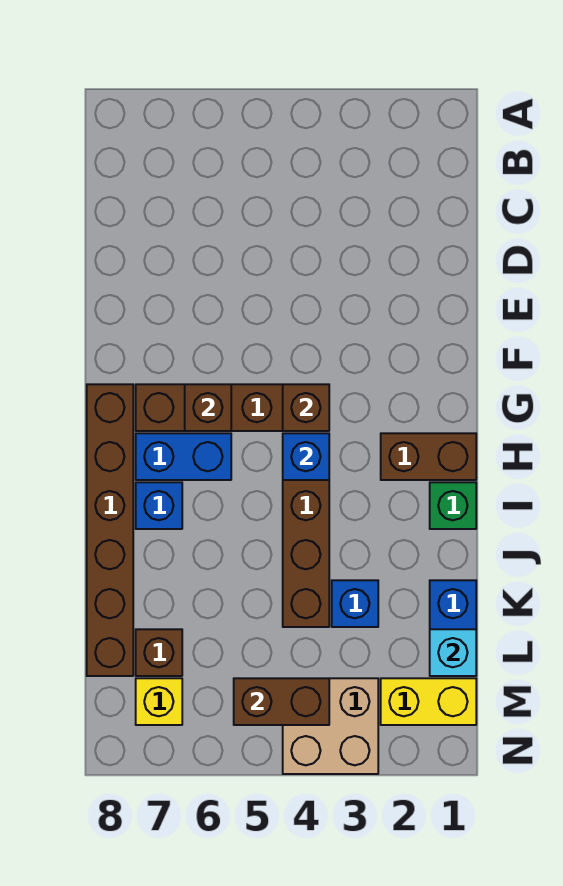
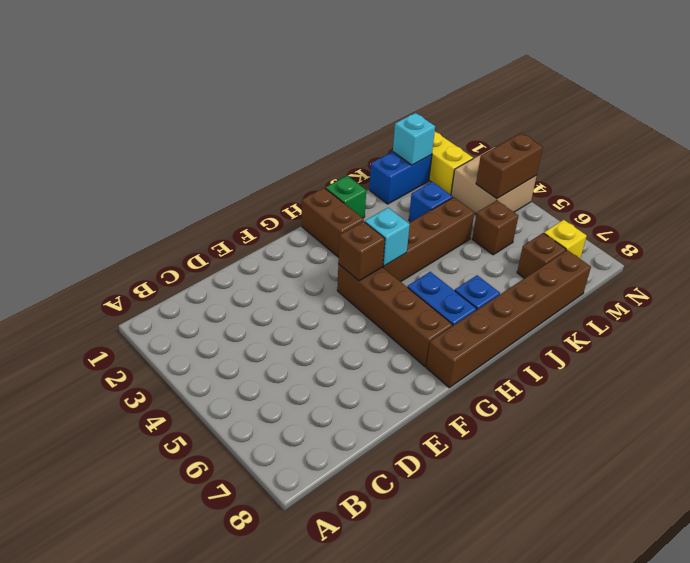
brown 1x1 brick [185,384,231,431] -> brown 1x1 brick moved to [472,201,518,255]
blue 1x1 brick [283,433,329,480] -> cyan 1x1 brick [365,208,410,266]
brown 1x2 brick [234,678,329,725] -> brown 1x2 brick turned to [476,133,543,199]

